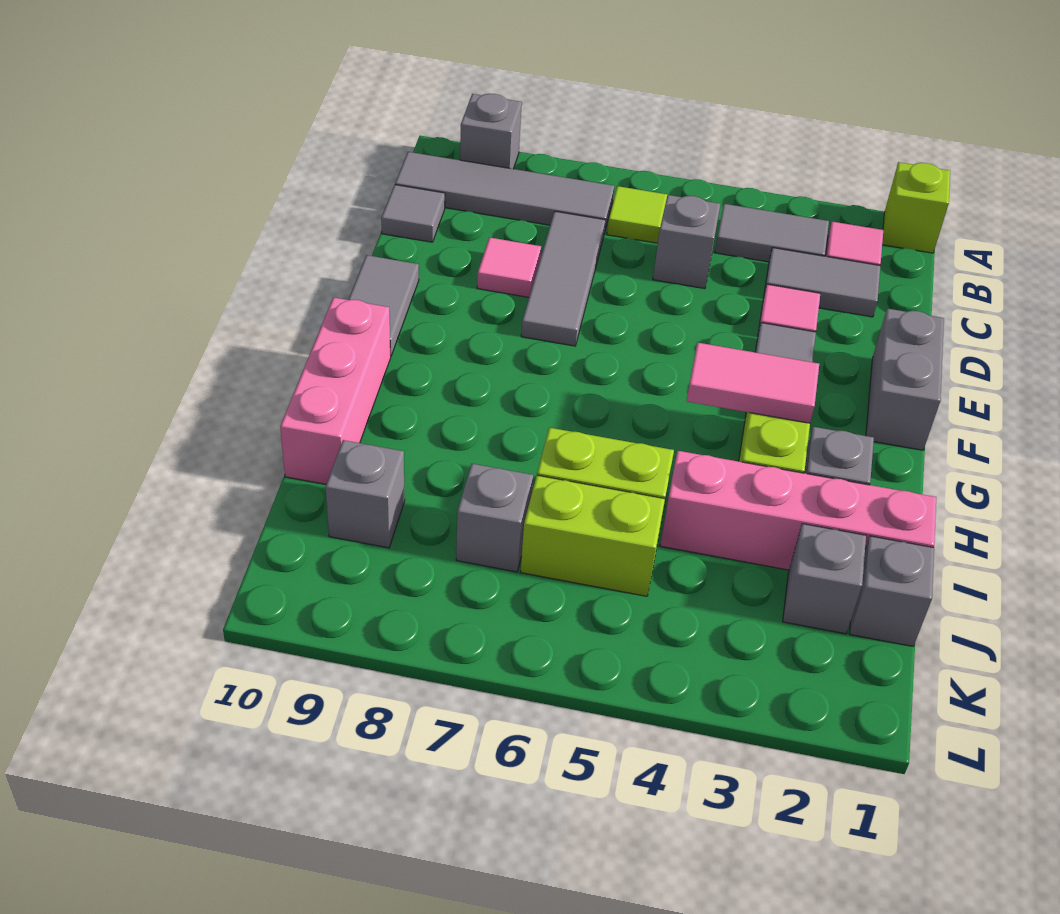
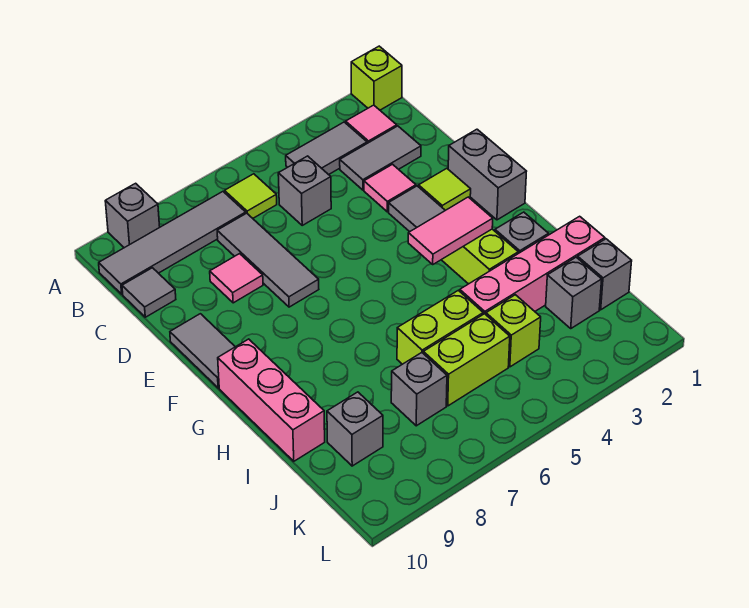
none -> lime 1x1 tile [419,168,471,210]
none -> lime 1x1 brick [486,295,541,367]

